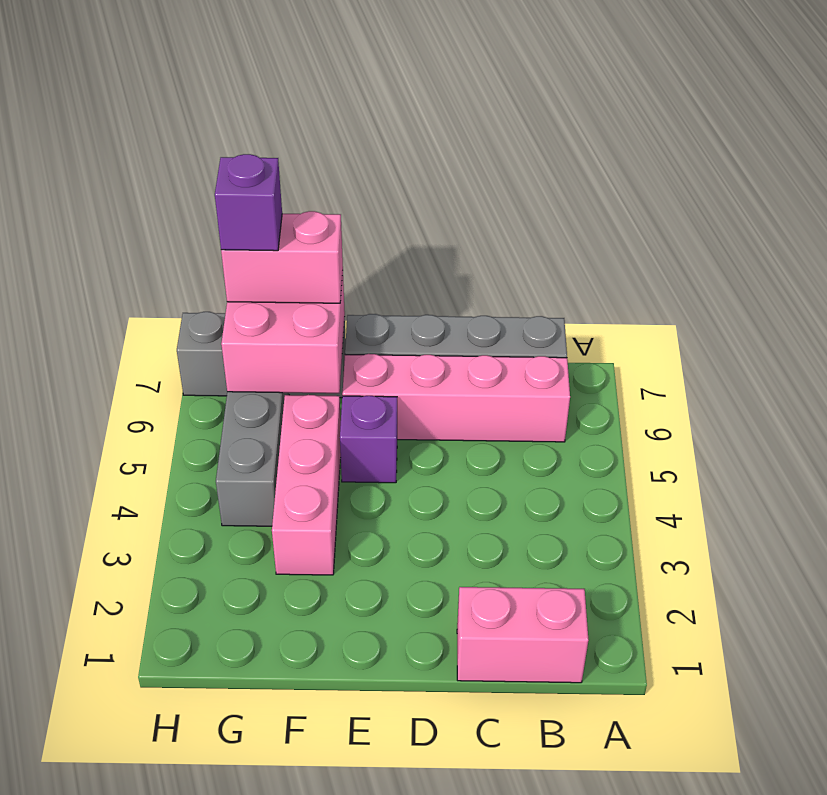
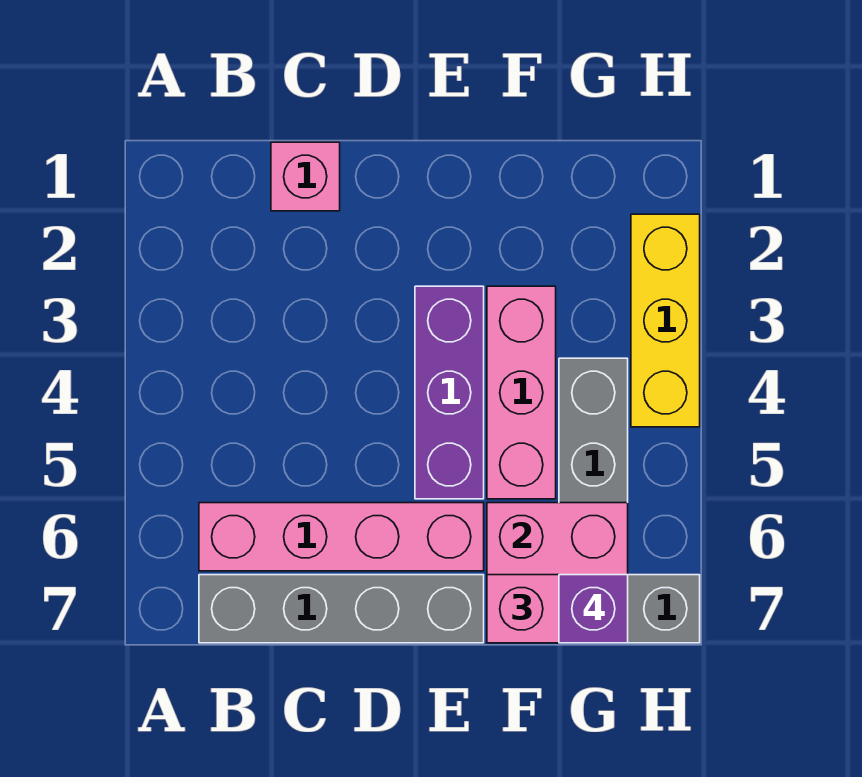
pink 1x2 brick [457,587,588,683] -> pink 1x1 brick [271,142,340,211]
purple 1x1 brick [340,396,397,483] -> purple 1x3 brick [415,286,484,499]
none -> yellow 1x3 brick [631,214,700,427]

